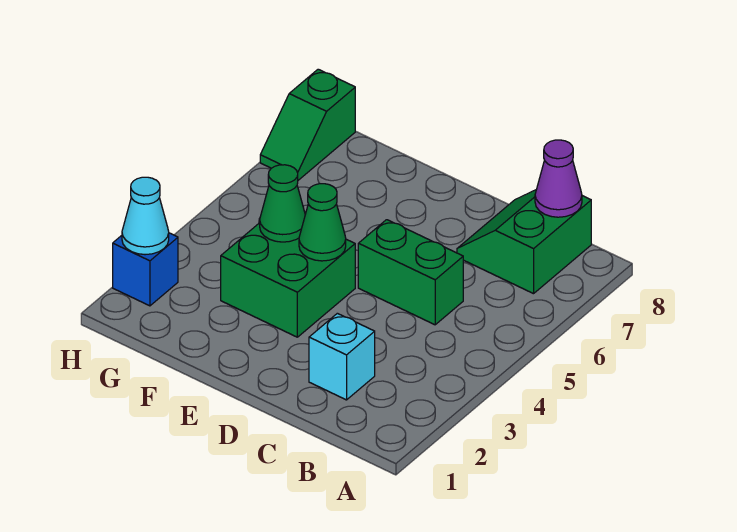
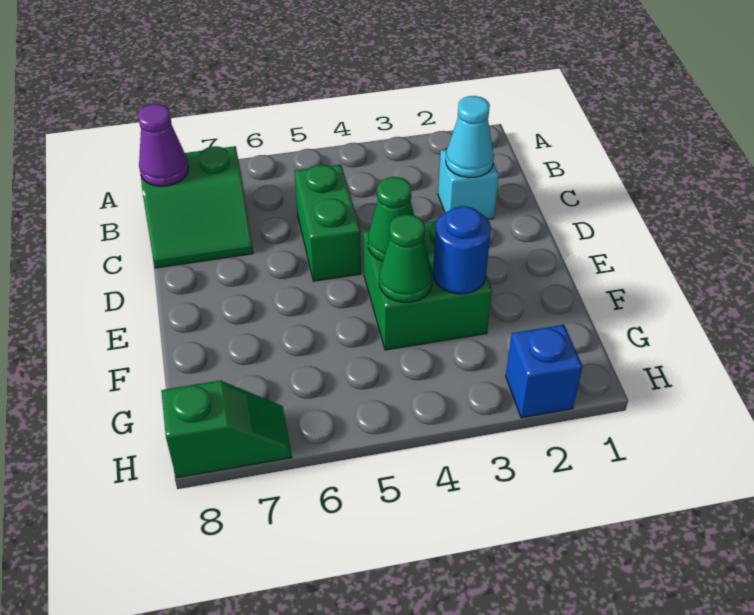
none -> blue 1x1 round brick [433,206,491,294]
cyan 1x1 cone [122,177,169,255] -> cyan 1x1 cone moved to [446,96,494,178]

